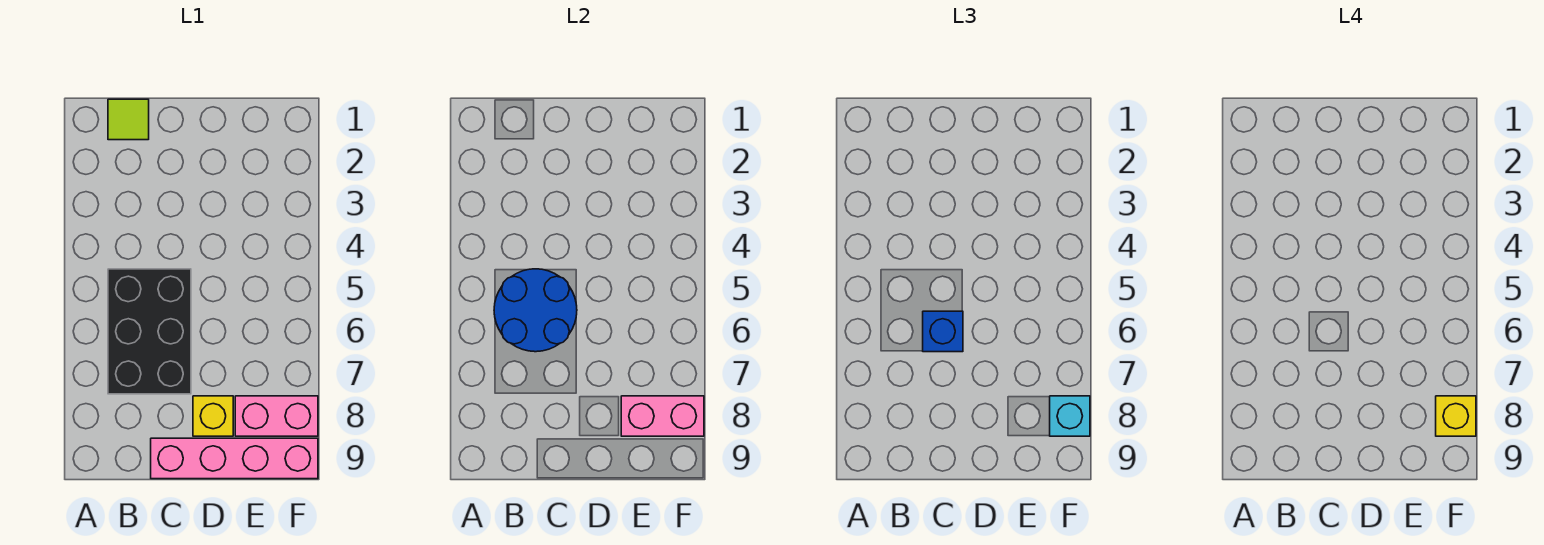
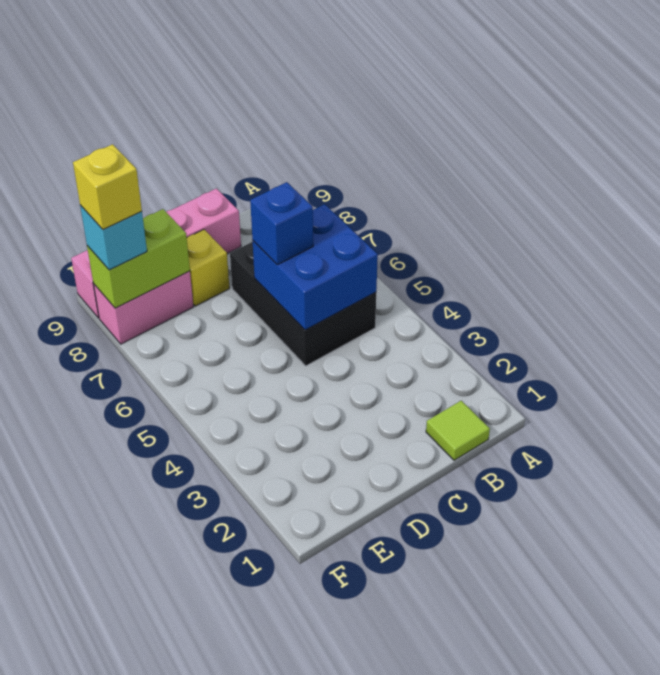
blue 2x2 round brick [494,269,577,352] -> blue 2x2 brick [253,204,378,330]
pink 1x2 brick [621,396,704,436] -> lime 1x2 brick [87,209,190,308]

